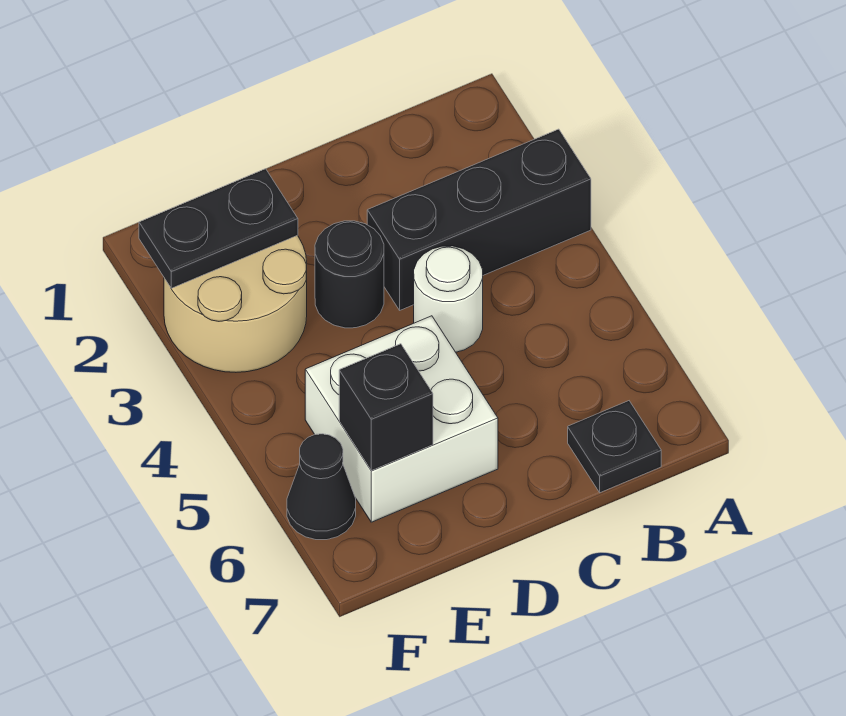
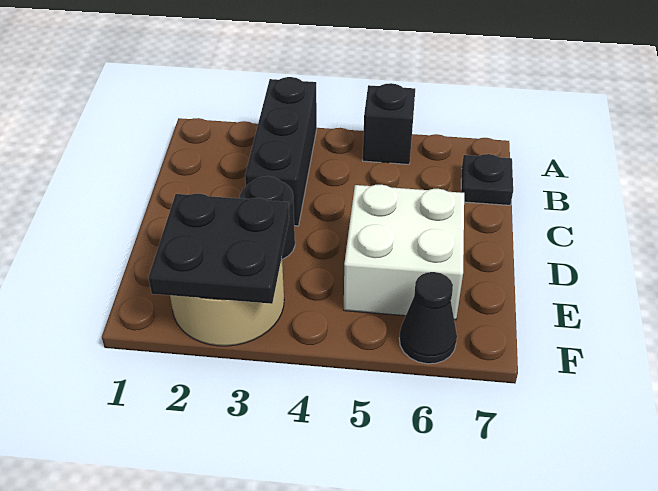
white 1x1 round brick [414,246,483,352] -> none
black 1x2 plate [139,169,298,288] -> black 2x2 plate [148,194,289,304]
black 1x1 brick [339,344,433,471] -> black 1x1 brick moved to [363,83,415,164]

